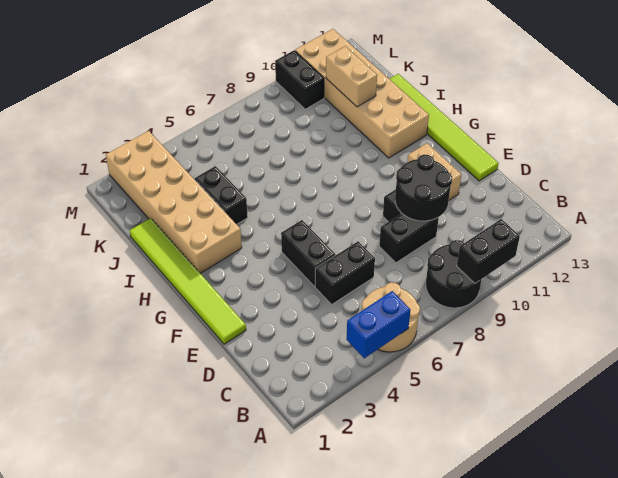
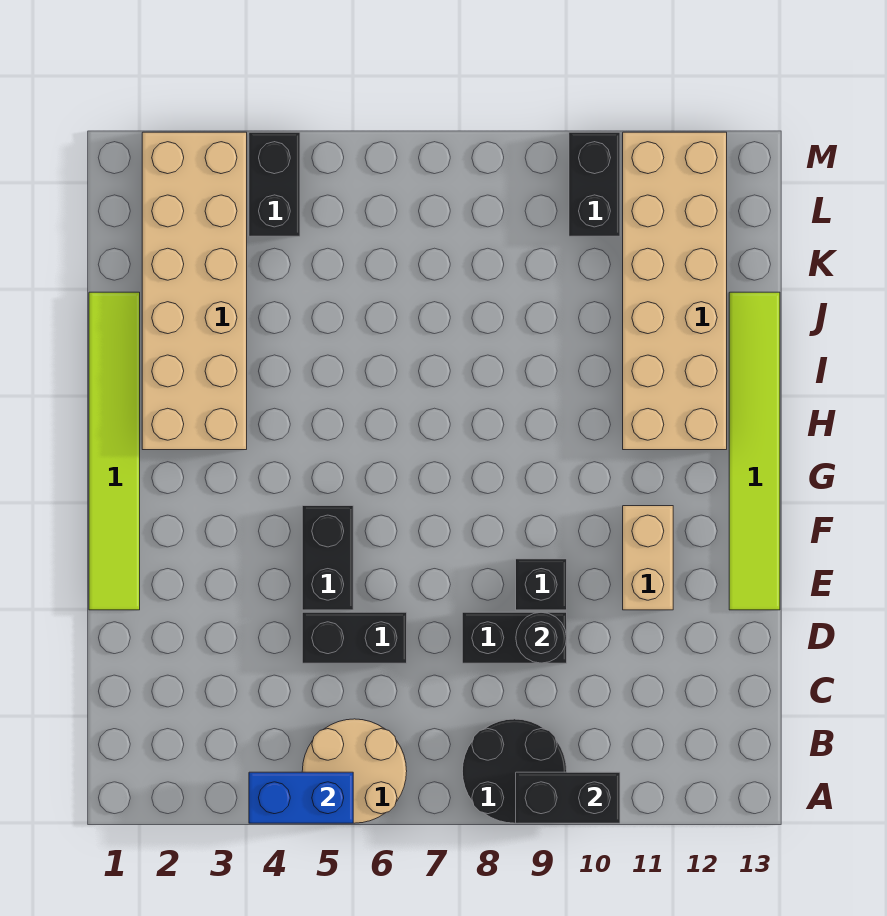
black 2x2 round brick [395,154,452,221] -> black 1x1 round brick [516,612,567,663]
black 1x2 brick [195,166,248,224] -> black 1x2 brick moved to [249,132,300,236]
tan 1x2 brick [326,46,377,107] -> none

